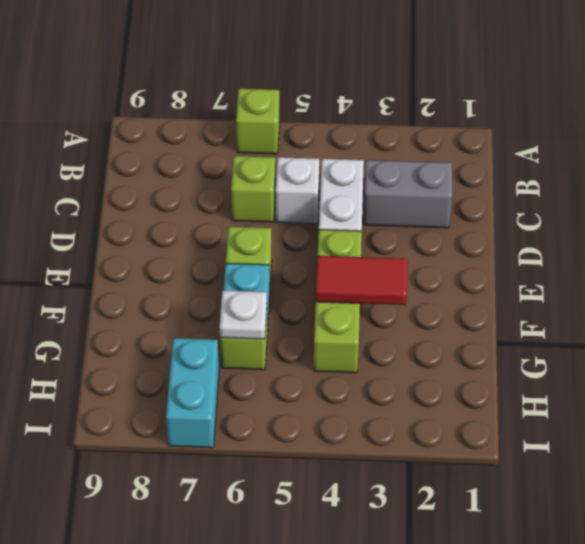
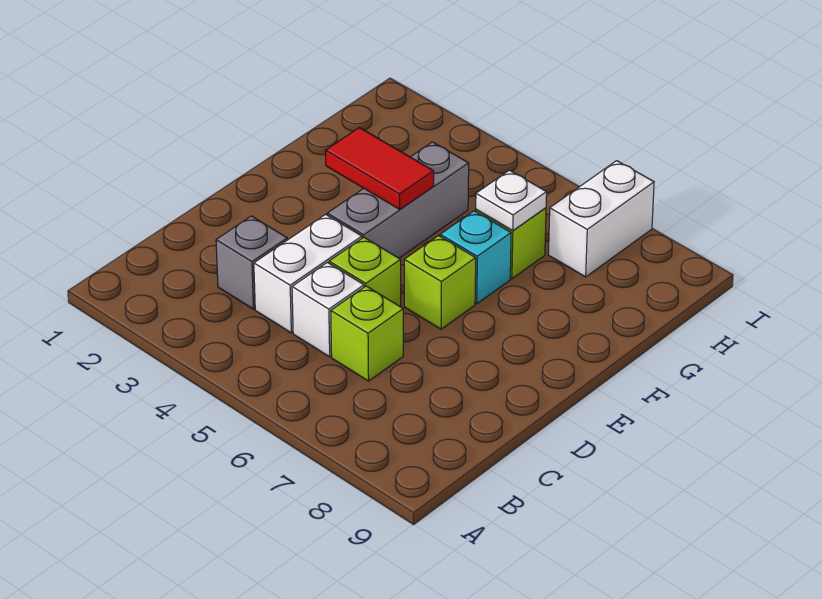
lime 1x1 brick [236,89,280,154] -> lime 1x1 brick moved to [329,237,401,307]
grey 1x2 brick [363,160,452,228] -> grey 1x1 brick [216,216,287,309]
lime 1x3 brick [314,230,362,373] -> grey 1x3 brick [327,142,469,258]
cyan 1x2 brick [166,338,219,448] -> white 1x2 brick [548,161,654,277]

